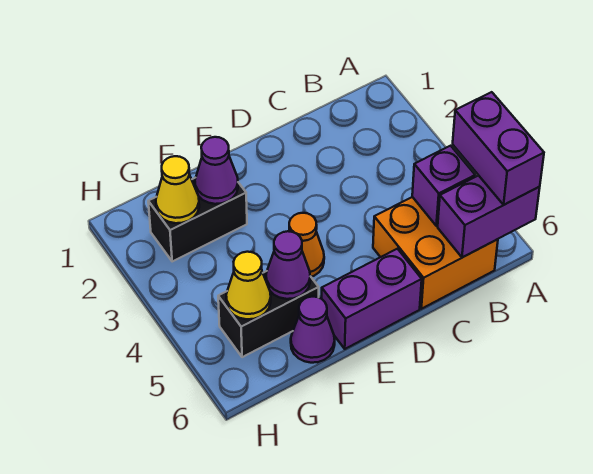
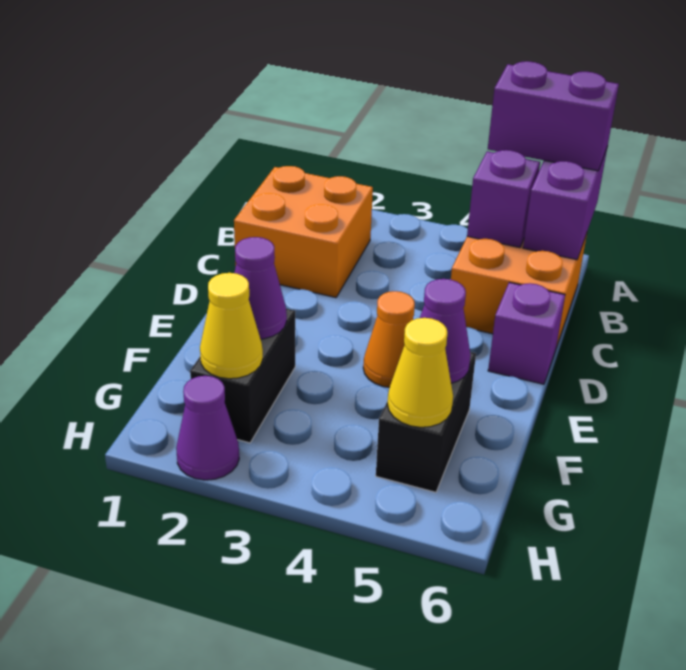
none -> orange 2x2 brick [234,166,373,298]
purple 1x2 brick [322,249,422,349] -> purple 1x1 brick [488,282,565,384]
purple 1x1 cone [291,297,335,363] -> purple 1x1 cone moved to [176,376,239,480]

